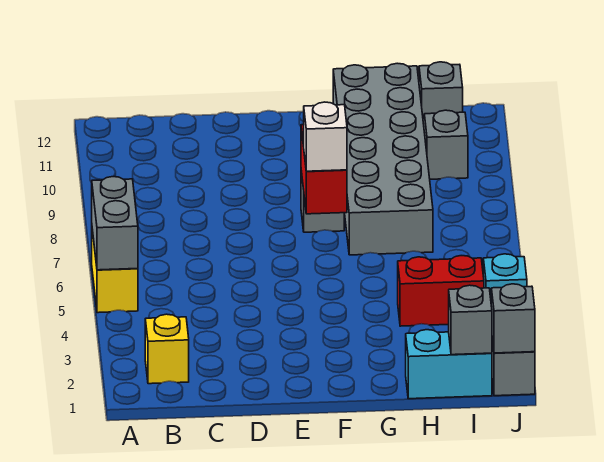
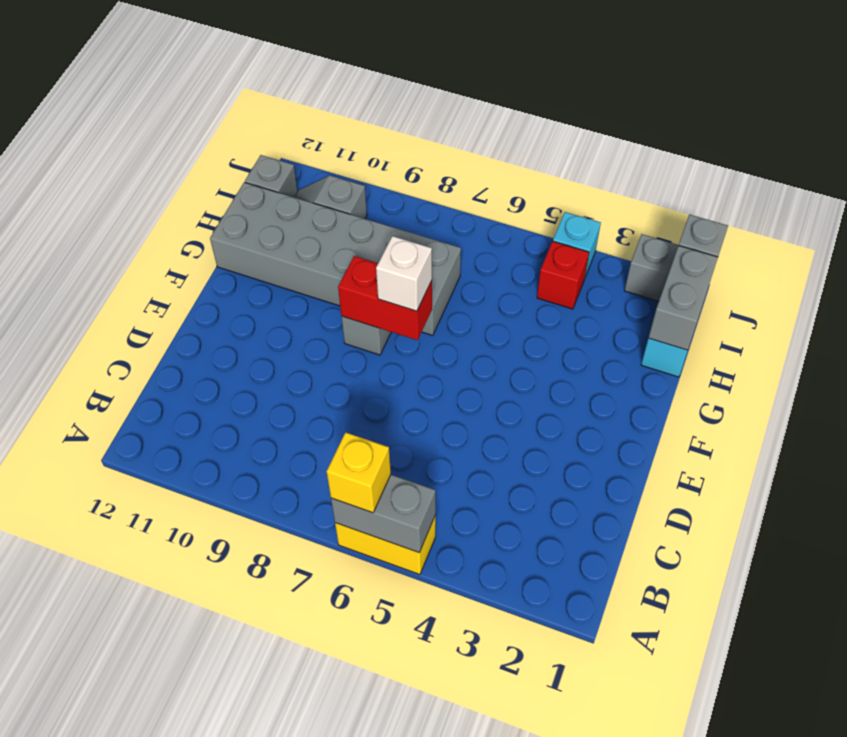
yellow 1x1 brick [145,314,189,384] -> yellow 1x1 brick moved to [327,432,391,513]
red 1x2 brick [398,256,484,326] -> red 1x1 brick [537,241,589,309]
grey 1x1 brick [449,285,492,355] -> grey 1x2 brick [649,246,718,350]

